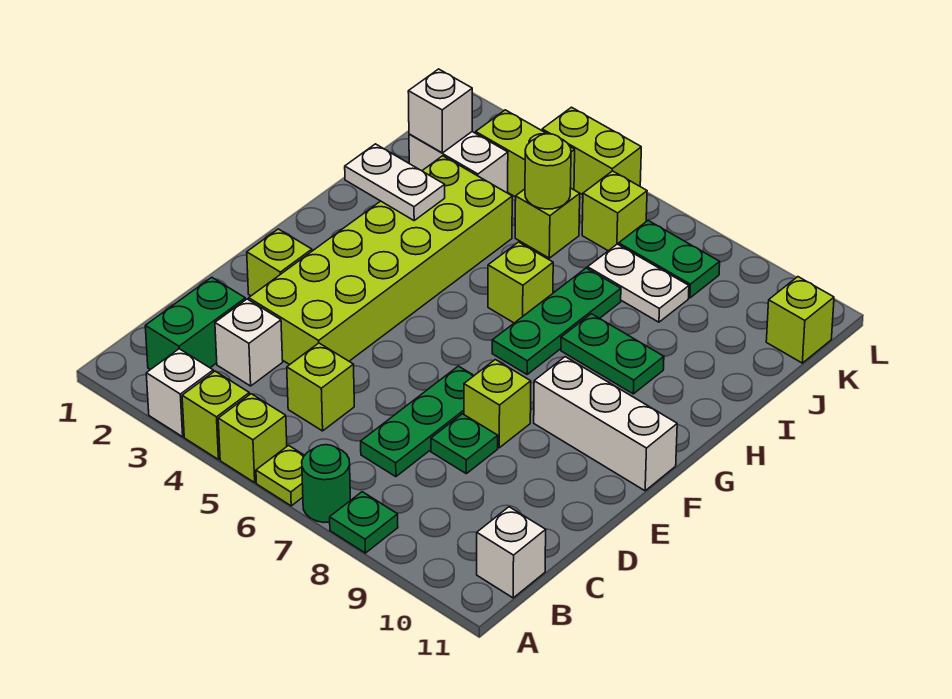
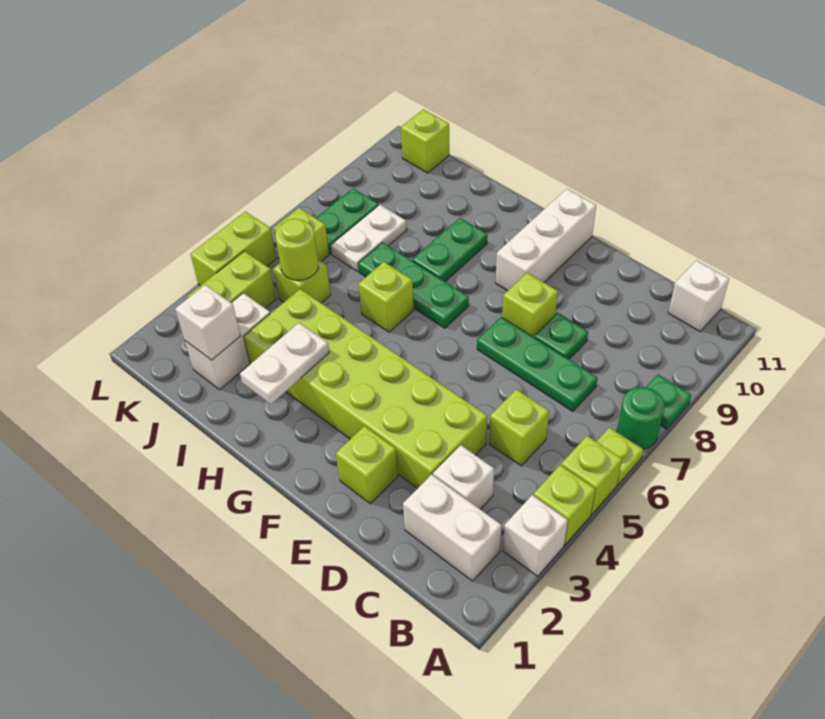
green 1x2 brick [145,277,245,370] -> white 1x2 brick [403,474,502,581]

